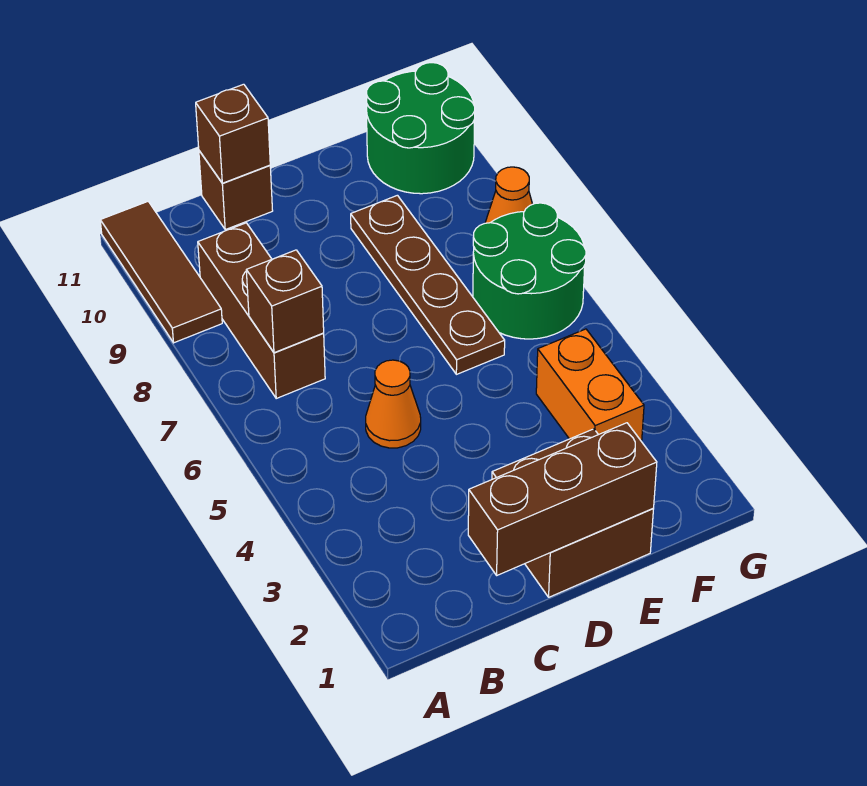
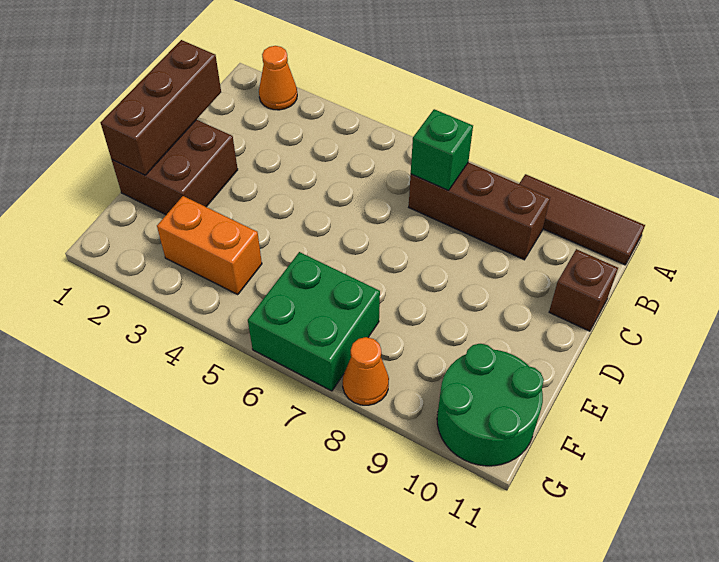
brown 1x1 brick [246,250,324,353] -> green 1x1 brick [411,109,473,190]
orange 1x1 cone [366,360,421,448] -> orange 1x1 cone moved to [259,46,297,110]
brown 1x1 brick [196,84,270,183] -> none
brown 1x4 plate [351,195,505,374] -> none
green 2x2 round brick [473,203,586,339] -> green 2x2 brick [248,252,380,391]

